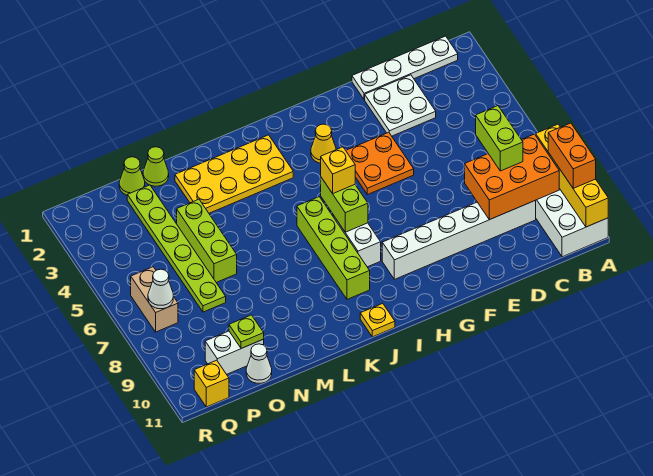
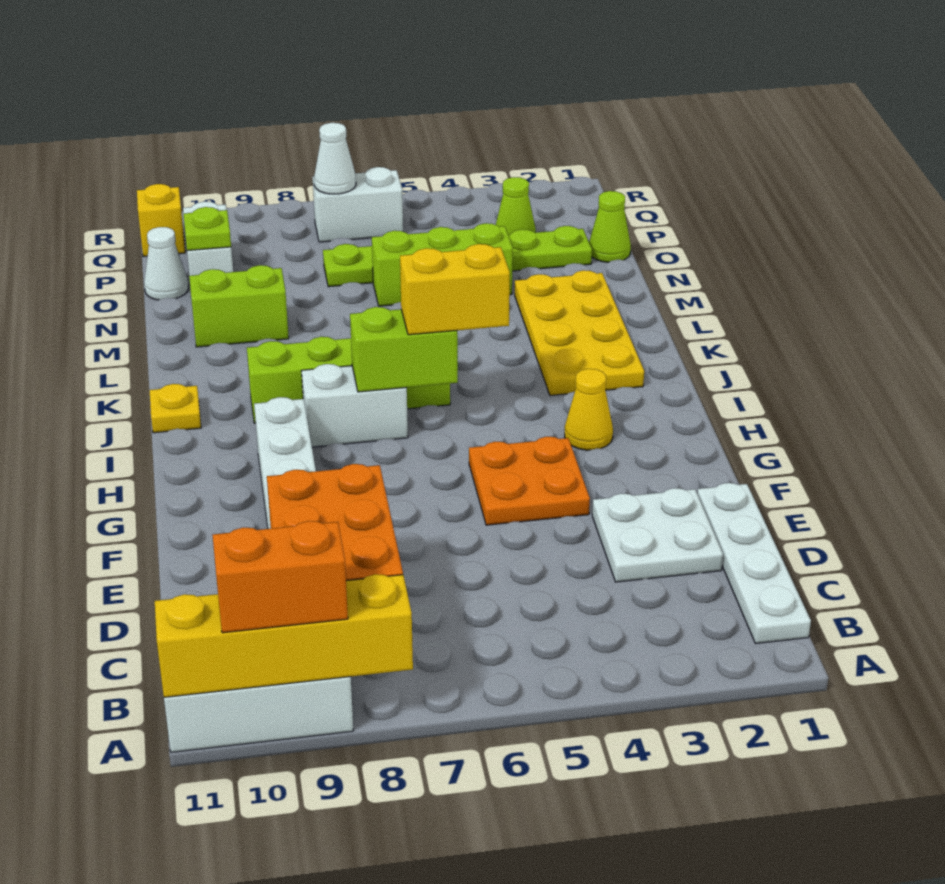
lime 1x2 brick [476,106,523,171] -> lime 1x2 brick moved to [189,265,289,347]
yellow 1x1 brick [321,147,355,193] -> yellow 1x2 brick [400,244,510,335]
lime 1x1 cone [143,147,169,186] -> lime 1x1 cone moved to [496,177,536,235]
tan 1x2 brick [131,267,178,332] -> white 1x2 brick [313,167,403,242]

